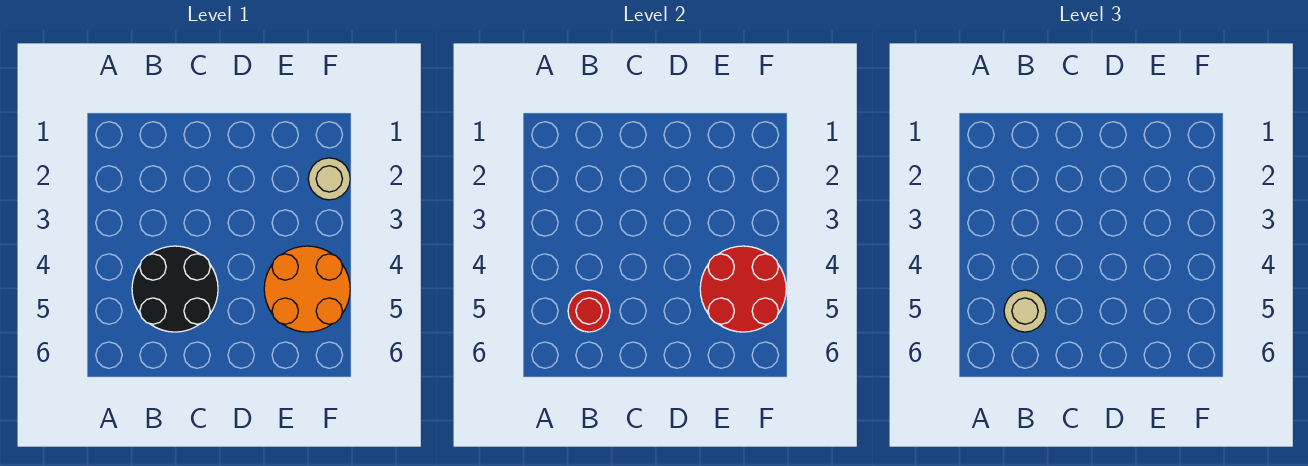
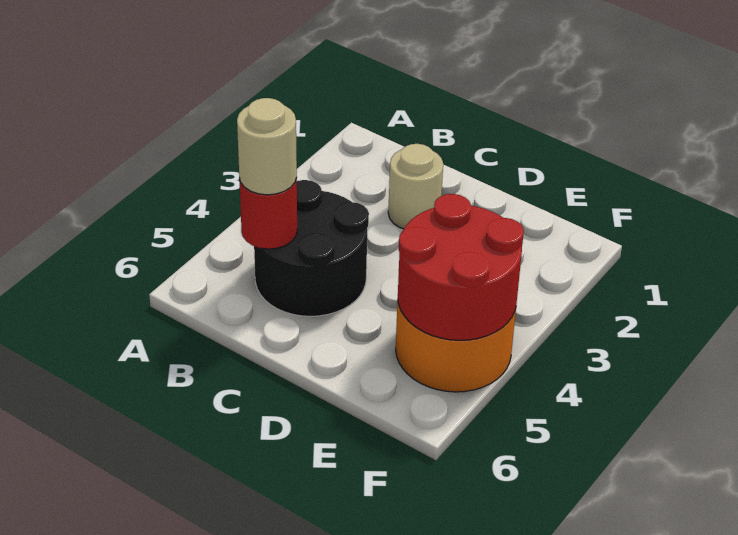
tan 1x1 round brick [308,158,350,200] -> tan 1x1 round brick moved to [388,144,443,229]

